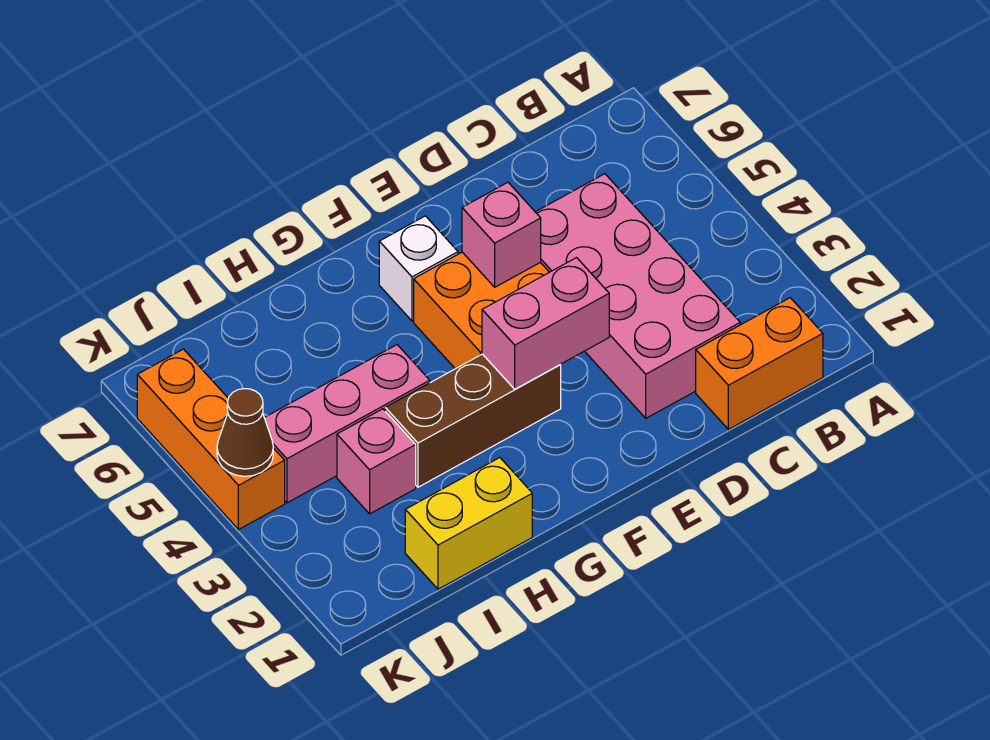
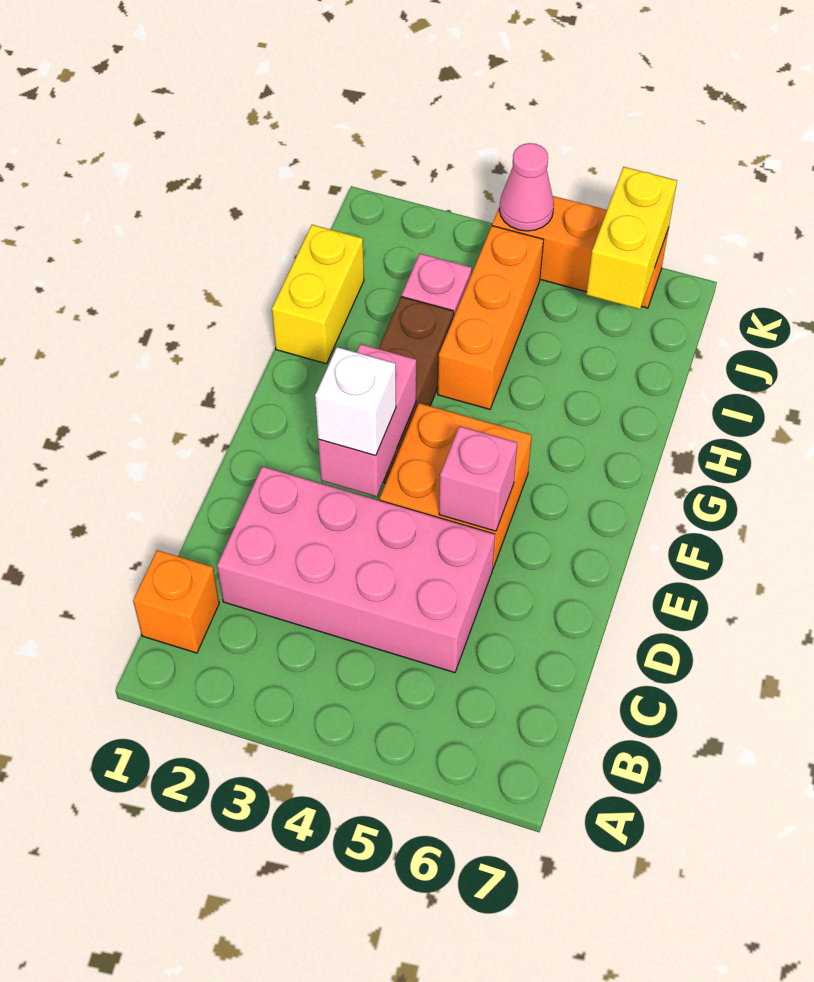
orange 1x2 brick [696,298,823,429] -> orange 1x1 brick [133,550,219,653]
white 1x1 brick [379,216,458,321] -> white 1x1 brick moved to [315,347,396,455]
pink 1x3 brick [264,345,430,503] -> orange 1x3 brick [438,226,544,409]
none -> yellow 1x2 brick [586,167,677,309]
brown 1x1 cone [217,389,273,476] -> pink 1x1 cone [499,143,554,231]

